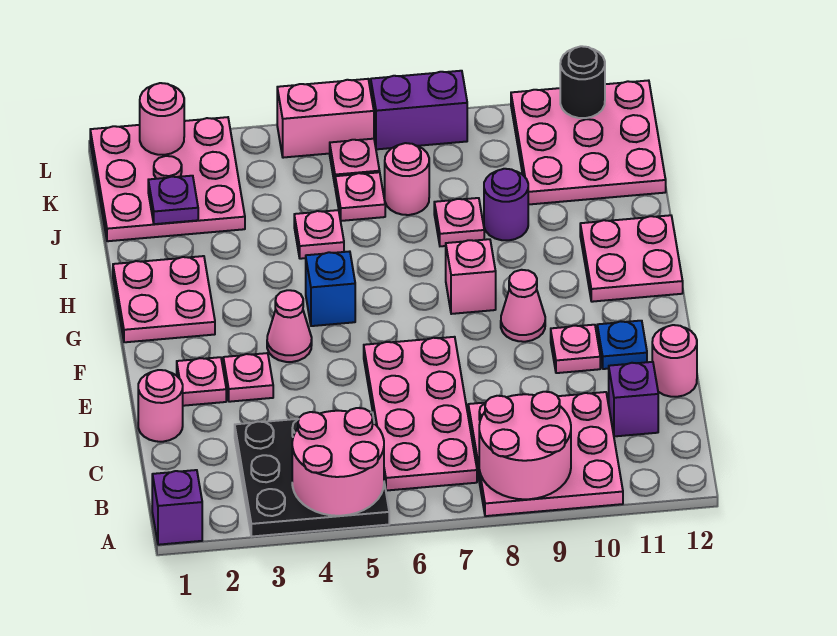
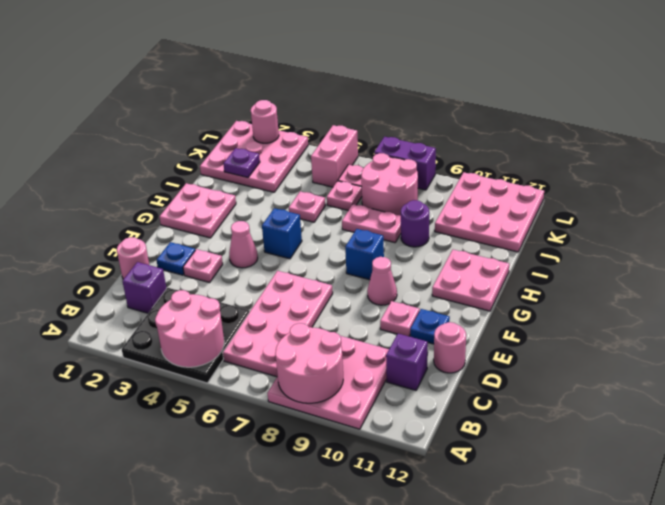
purple 1x1 brick [152,470,202,545] -> purple 1x1 brick moved to [122,262,167,313]
pink 1x1 plate [177,357,226,406] -> blue 1x1 plate [157,242,195,275]
pink 1x1 brick [446,239,496,314] -> blue 1x1 brick [345,229,384,280]
pink 1x1 plate [434,198,484,246] -> pink 1x2 plate [342,204,401,243]
pink 1x1 round brick [385,143,429,215] -> pink 2x2 round brick [361,153,418,216]
pink 1x2 brick [277,79,374,158] -> pink 1x2 brick turned to [311,125,358,187]
black 1x1 round brick [560,46,605,118] -> none

